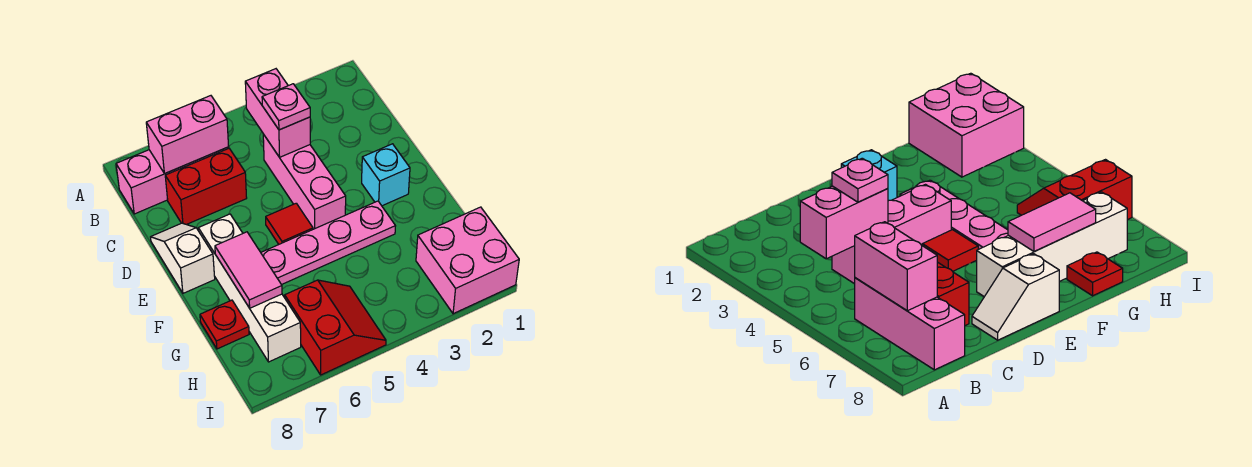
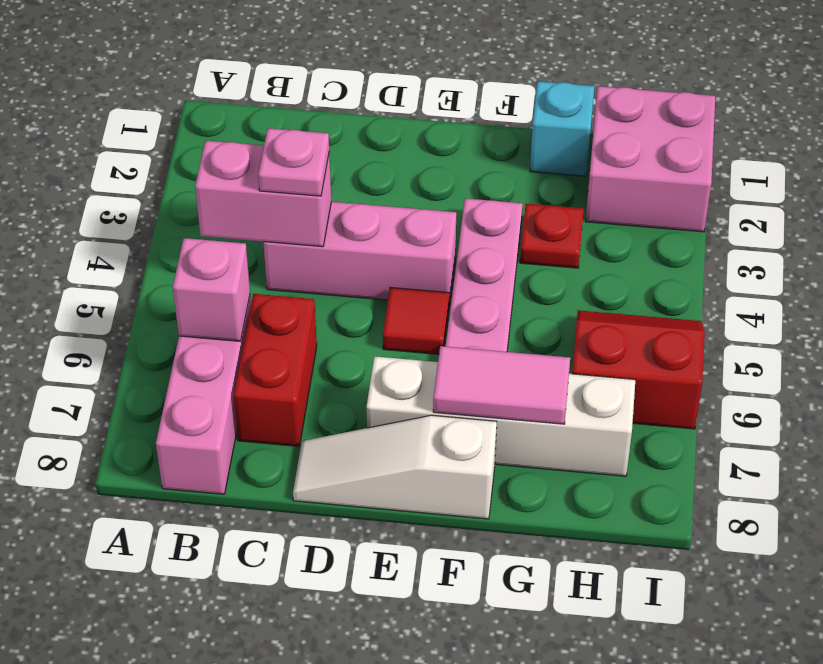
pink 1x2 brick [146,96,229,174] -> pink 1x1 brick [173,238,250,341]
white 1x2 slope [151,223,215,293] -> white 1x3 slope [293,415,497,519]
cyan 1x1 brick [362,144,410,206] -> cyan 1x1 brick moved to [530,81,594,176]
red 1x1 plate [200,300,249,349] -> red 1x1 plate moved to [520,204,584,268]

